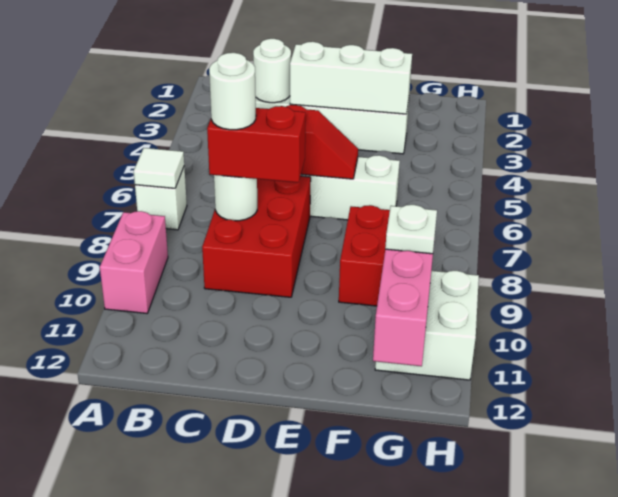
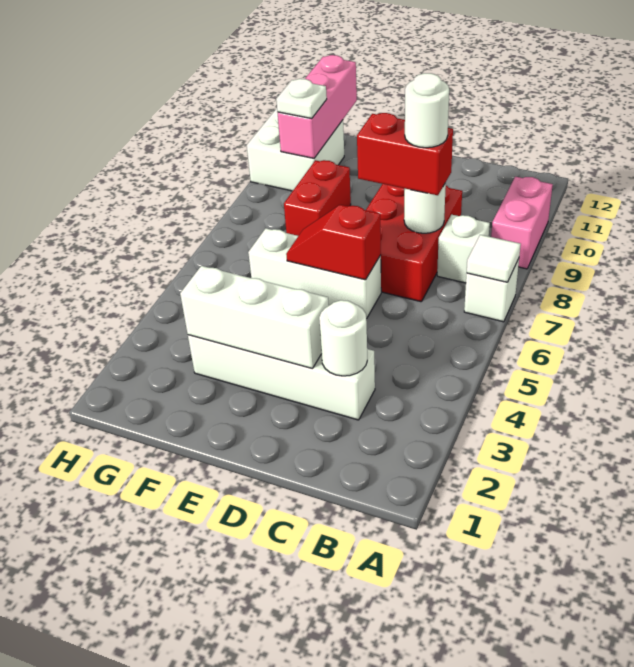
none -> white 1x1 brick [437,215,490,283]

